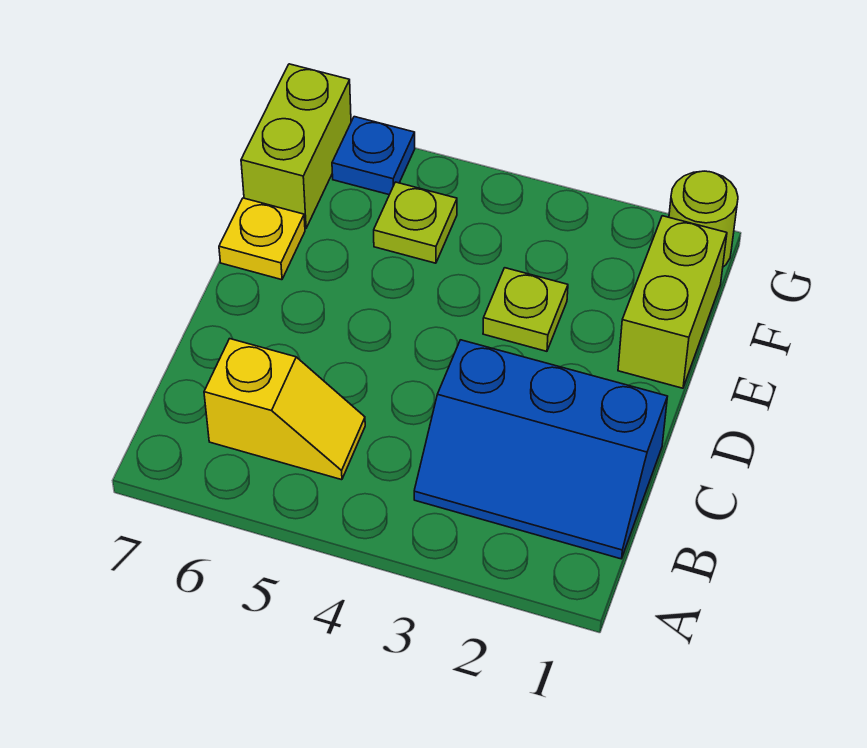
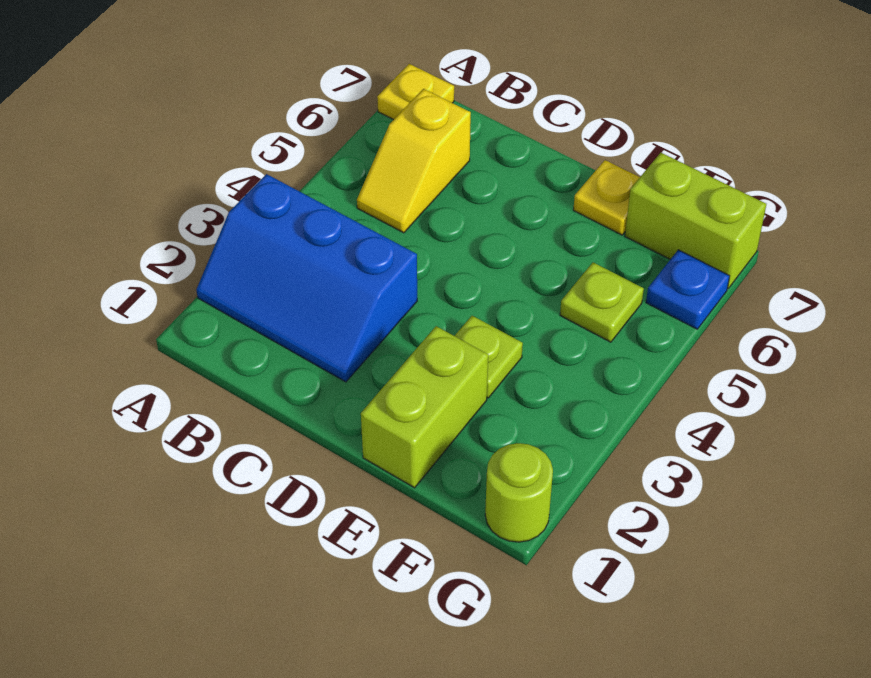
none -> yellow 1x1 plate [377,64,454,120]
blue 2x3 slope [414,340,668,559] -> blue 2x3 slope turned to [197,174,417,382]
lime 1x2 brick [618,216,727,388] -> lime 1x2 brick turned to [361,326,488,488]

